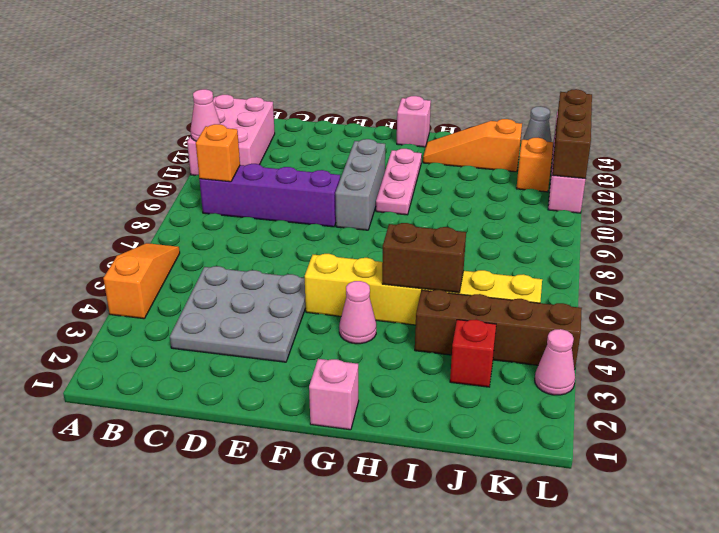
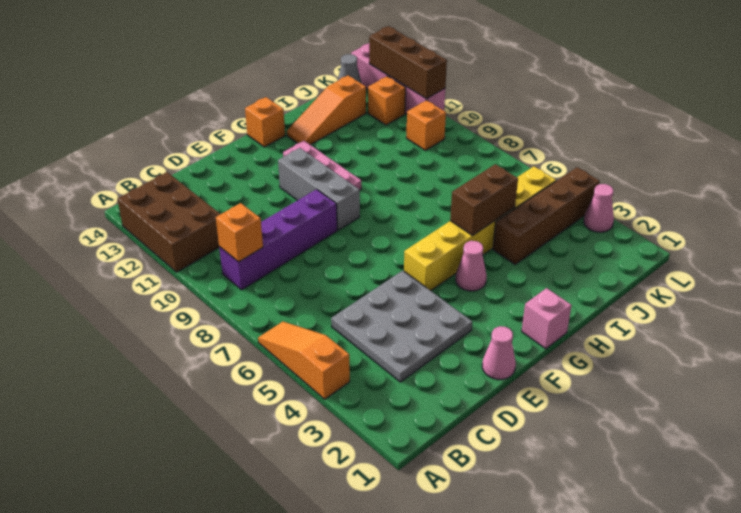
pink 2x3 brick [187,95,275,175] -> brown 2x3 brick [117,172,220,272]
pink 1x1 cone [190,89,221,141] -> pink 1x1 cone moved to [482,326,516,379]
pink 1x1 brick [397,96,431,147] -> orange 1x1 brick [245,97,285,147]
red 1x1 brick [450,319,496,387] -> none
none -> orange 1x1 brick [406,100,446,150]

